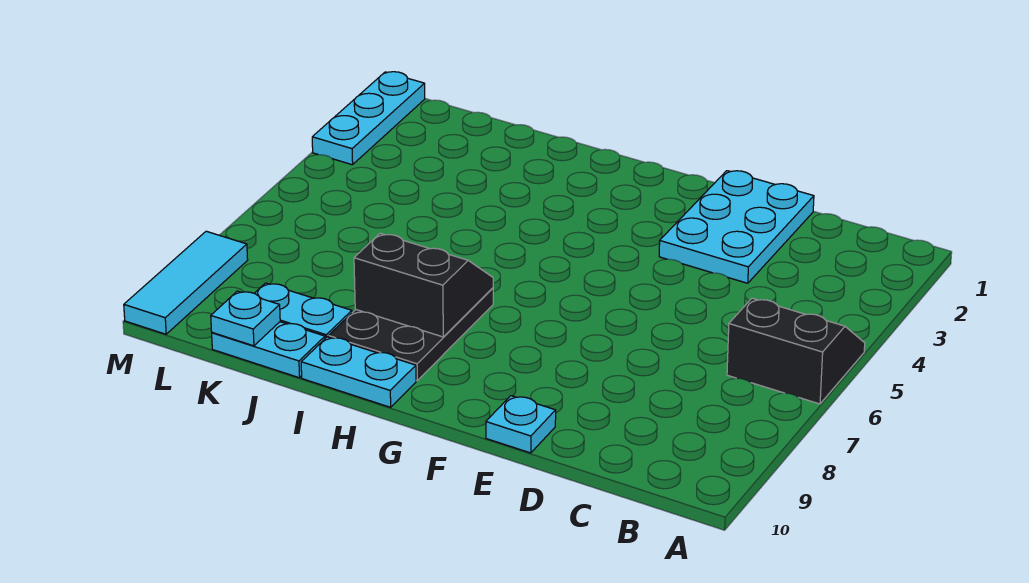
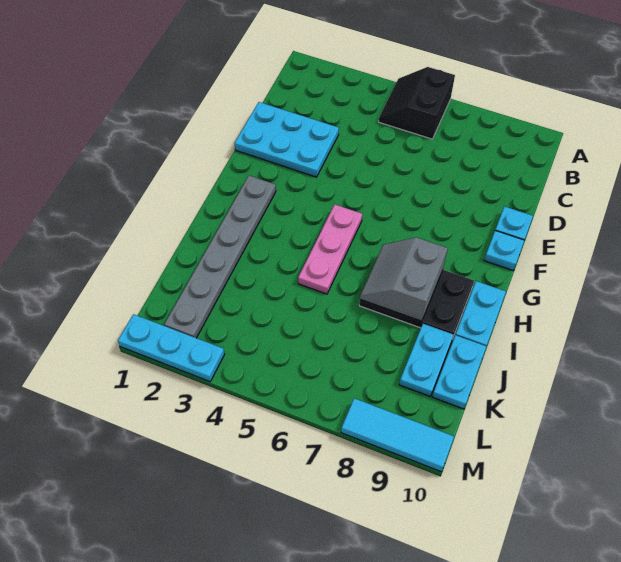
none -> grey 1x6 plate [164,176,276,338]
none -> pink 1x3 plate [298,205,362,294]
black 2x2 slope [354,233,493,337] -> grey 2x2 slope [360,237,448,321]
cyan 1x1 plate [211,291,280,346] -> cyan 1x1 plate moved to [484,231,524,271]

